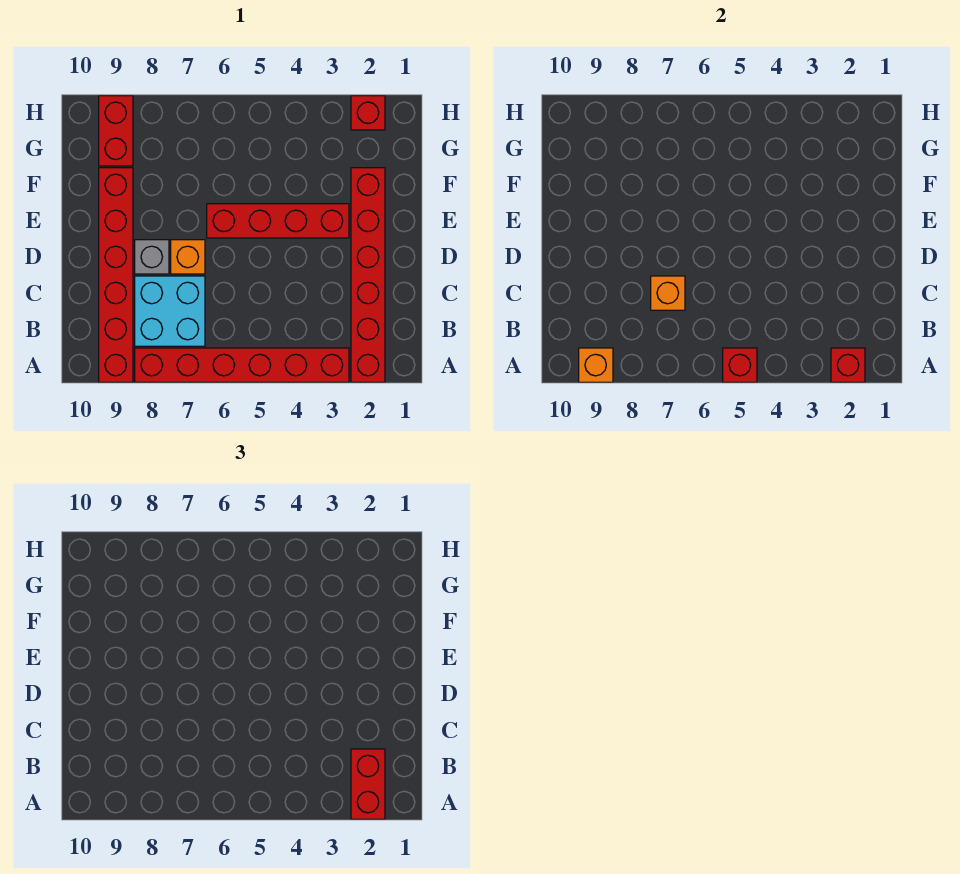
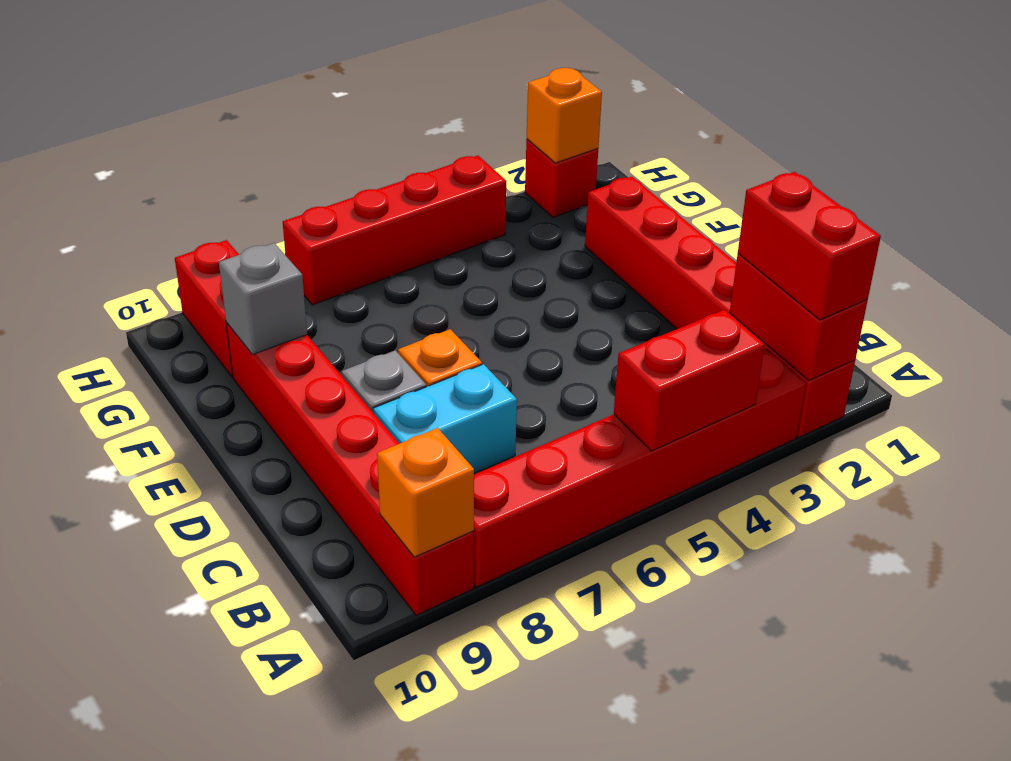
red 1x1 brick [831,348,865,382] -> red 1x2 brick [730,254,868,380]
red 1x1 brick [723,348,757,382] -> red 1x2 brick [614,309,765,451]
cyan 2x2 brick [135,276,205,346] -> cyan 1x2 brick [373,364,517,473]
orange 1x1 brick [651,276,685,310] -> orange 1x1 brick moved to [527,68,602,163]
red 1x4 brick [207,204,349,238] -> red 1x4 brick moved to [283,156,506,305]
none -> grey 1x1 brick [219,243,307,355]

